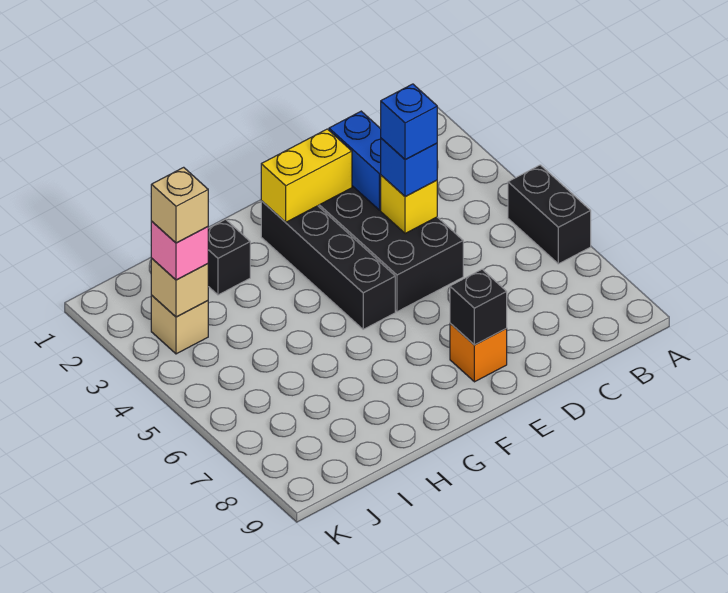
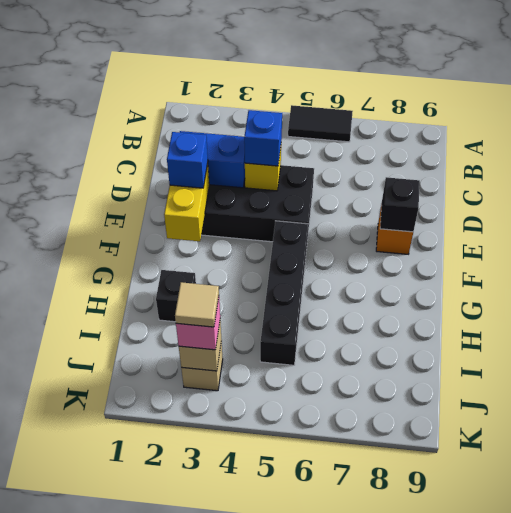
black 1x2 brick [508,165,591,264] -> black 1x2 tile [288,105,353,142]
blue 1x1 brick [381,84,437,160] -> blue 1x1 brick moved to [167,132,208,188]
black 1x4 brick [261,201,395,329] -> black 1x4 brick turned to [260,221,308,365]
tan 1x1 brick [151,167,208,243] -> tan 1x1 tile [175,282,219,327]

